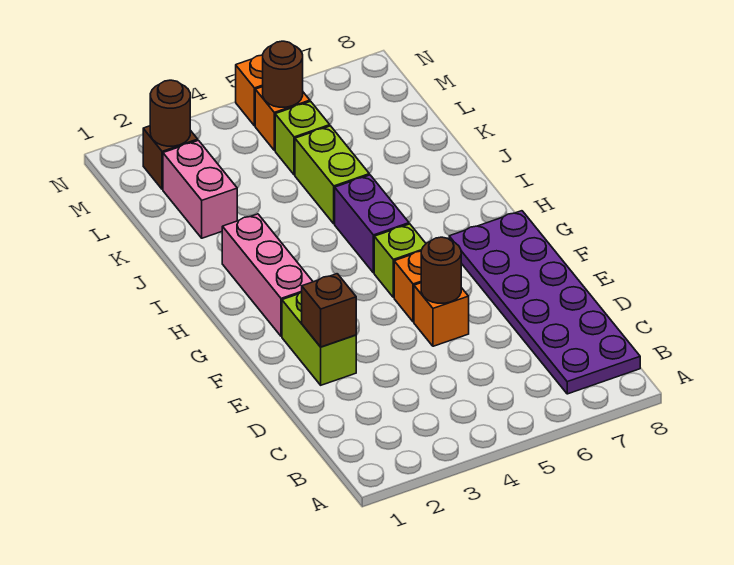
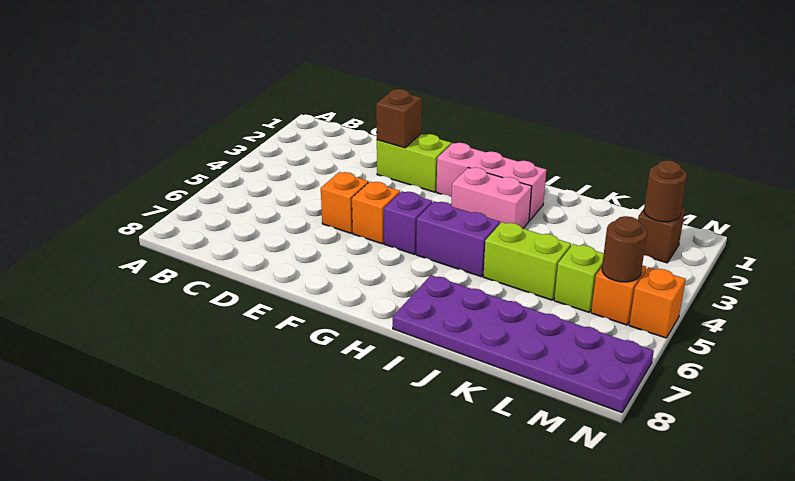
purple 2x6 plate [449,211,640,394] -> purple 2x6 plate moved to [393,275,654,413]
brown 1x1 round brick [421,237,461,303] -> none
lime 1x1 brick [374,224,426,297] -> purple 1x1 brick [384,191,432,255]
pink 1x2 brick [163,140,237,238] -> pink 1x2 brick moved to [452,168,532,228]

